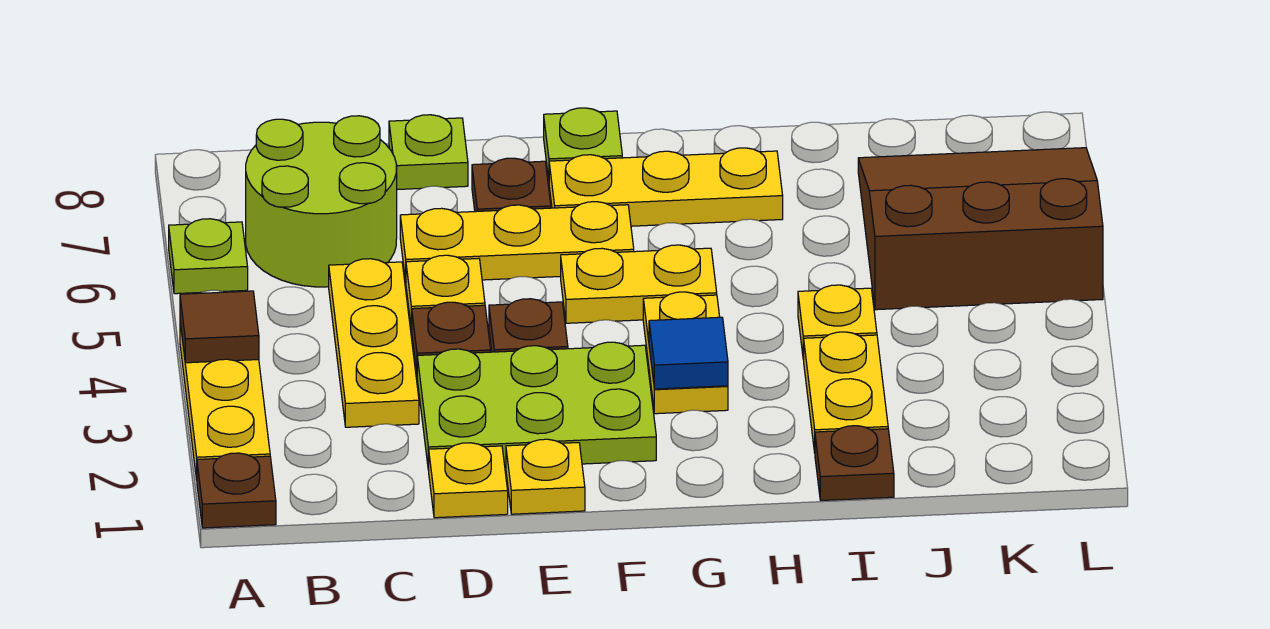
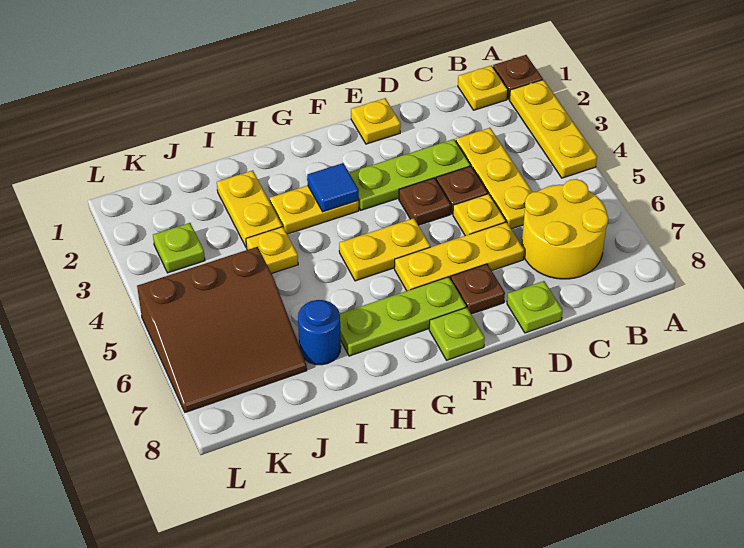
brown 1x1 tile [180,291,259,363] -> none
lime 1x1 plate [169,219,248,294] -> lime 1x1 plate moved to [153,223,205,273]
lime 2x2 round brick [246,116,397,287] -> yellow 2x2 round brick [522,179,608,279]
yellow 1x1 plate [429,443,508,518] -> yellow 1x1 plate moved to [458,65,508,110]
lime 2x3 plate [417,342,656,470] -> lime 1x3 plate [349,139,470,210]
yellow 1x3 plate [549,148,783,226] -> lime 1x3 plate [340,277,466,356]
yellow 1x2 plate [643,292,728,414] -> yellow 1x2 plate turned to [270,186,359,234]
brown 1x1 plate [815,426,894,500] -> none
none -> blue 1x1 round brick [298,300,341,365]

